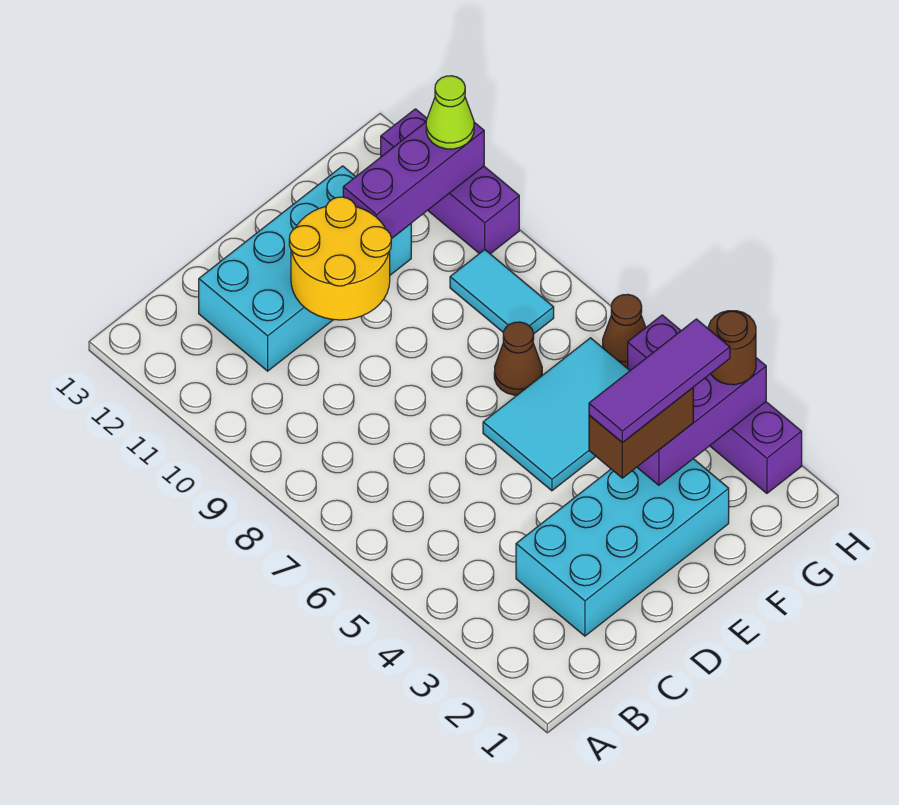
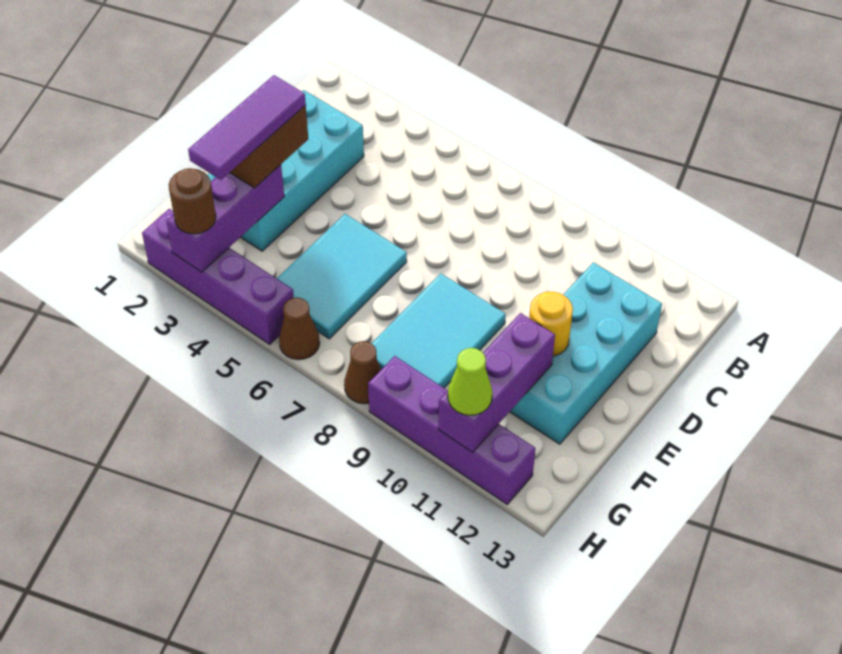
yellow 2x2 round brick [289,197,391,320] -> yellow 1x1 round brick [529,292,573,356]
brown 1x1 cone [494,322,542,395] -> brown 1x1 cone moved to [344,341,381,404]
cyan 1x2 tile [450,250,554,333] -> cyan 2x3 tile [372,273,506,388]
purple 1x3 brick [381,109,519,254] -> purple 1x4 brick [368,356,535,504]

